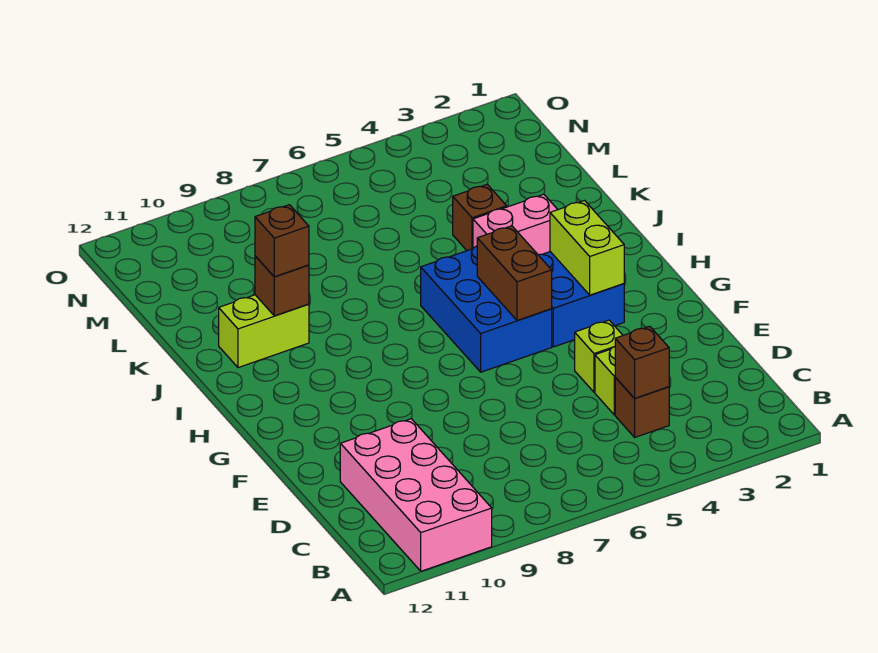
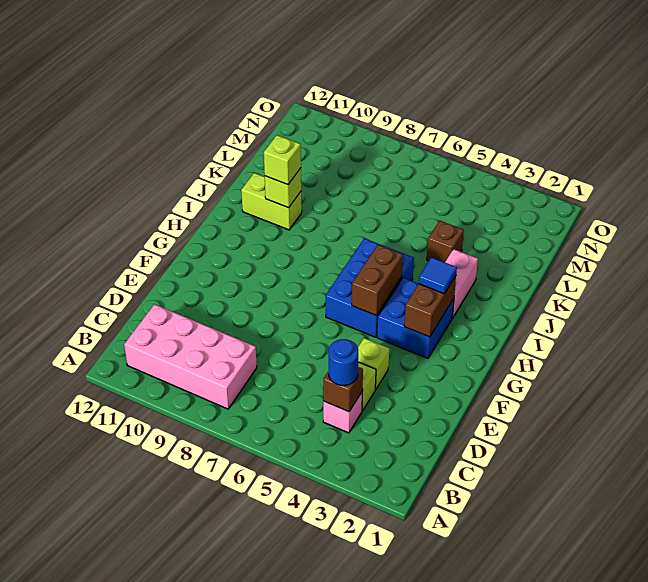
pink 2x4 brick [340,419,492,571] -> pink 2x4 brick turned to [124,304,257,409]
brown 1x1 brick [615,378,669,437] -> pink 1x1 brick [323,392,362,433]
none -> blue 1x1 round brick [329,339,358,386]
lime 1x2 brick [550,201,624,295] -> brown 1x2 brick [404,276,456,337]
none -> blue 1x1 tile [419,257,457,294]
pink 1x2 brick [473,194,558,255] -> pink 1x2 brick turned to [445,249,478,318]
brown 1x1 brick [255,256,309,316] -> lime 1x1 brick [265,168,301,208]
brown 1x1 brick [255,205,309,277] -> lime 1x1 brick [264,135,301,185]

